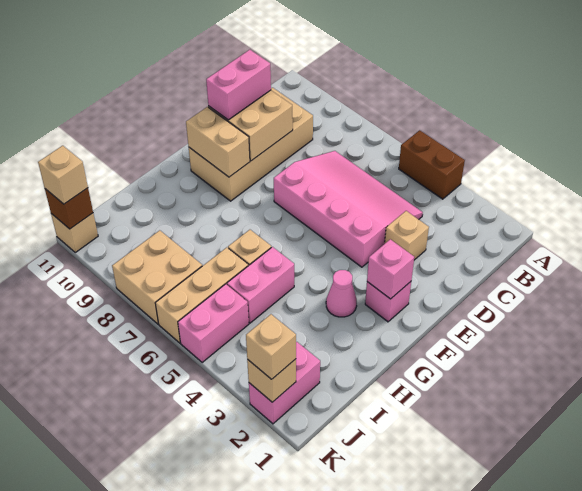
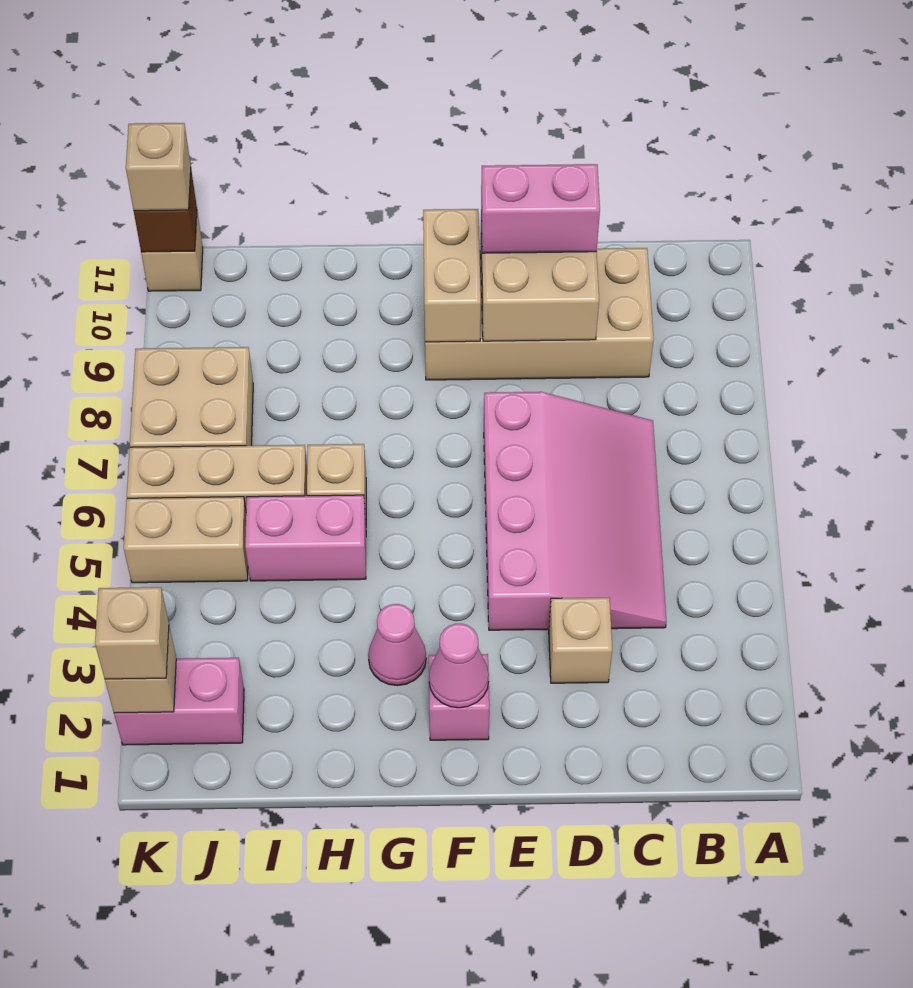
brown 1x2 brick [399,130,465,199] -> none
pink 1x1 brick [367,239,414,299] -> pink 1x1 cone [429,624,489,708]
pink 1x2 brick [178,284,249,363] -> tan 1x2 brick [124,497,248,583]

